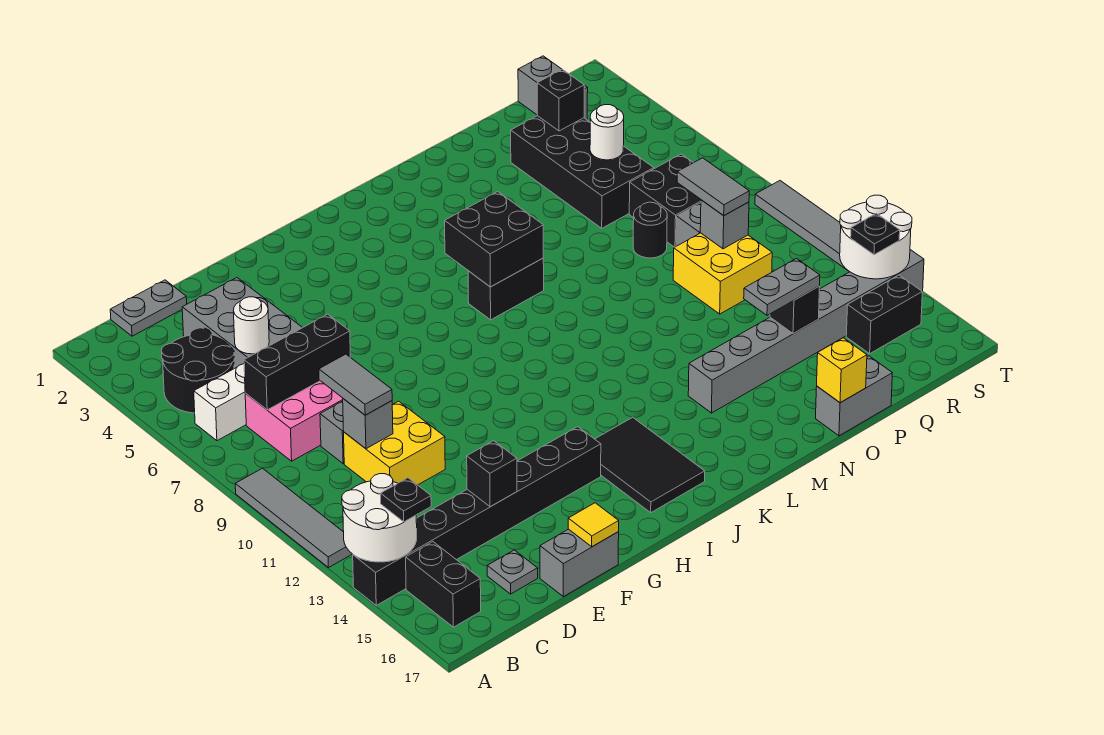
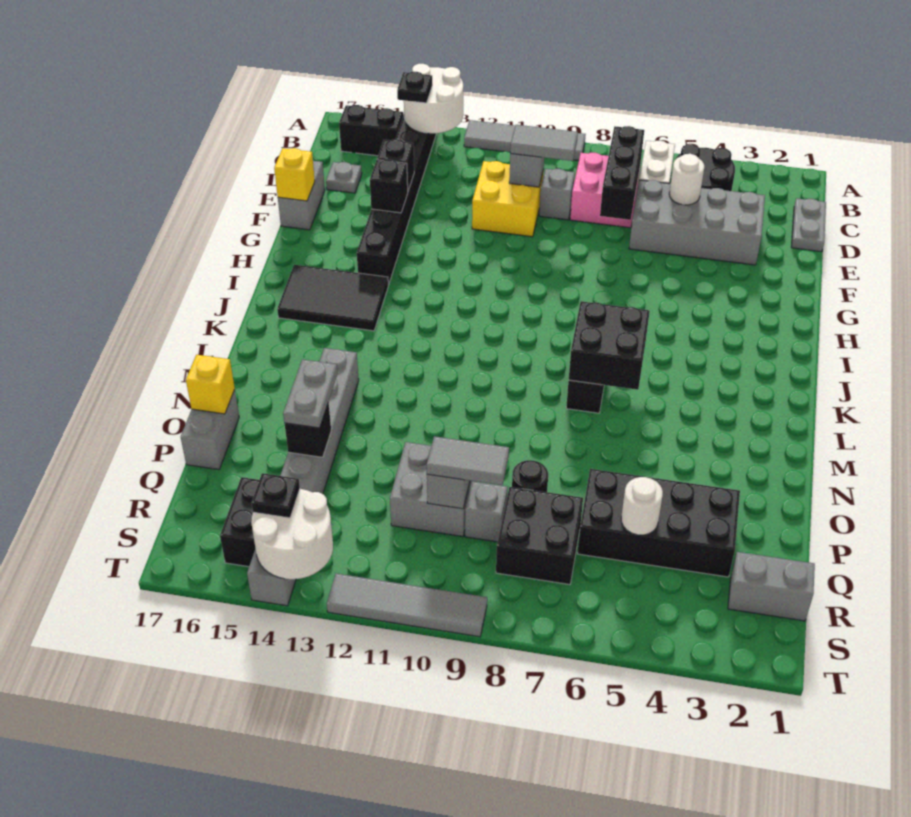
yellow 1x1 tile [568,503,619,547] -> yellow 1x1 brick [274,148,315,201]
yellow 2x2 brick [673,233,772,314] -> grey 2x2 brick [390,442,476,537]
black 1x1 brick [537,69,584,131] -> black 1x1 brick moved to [370,160,408,213]

